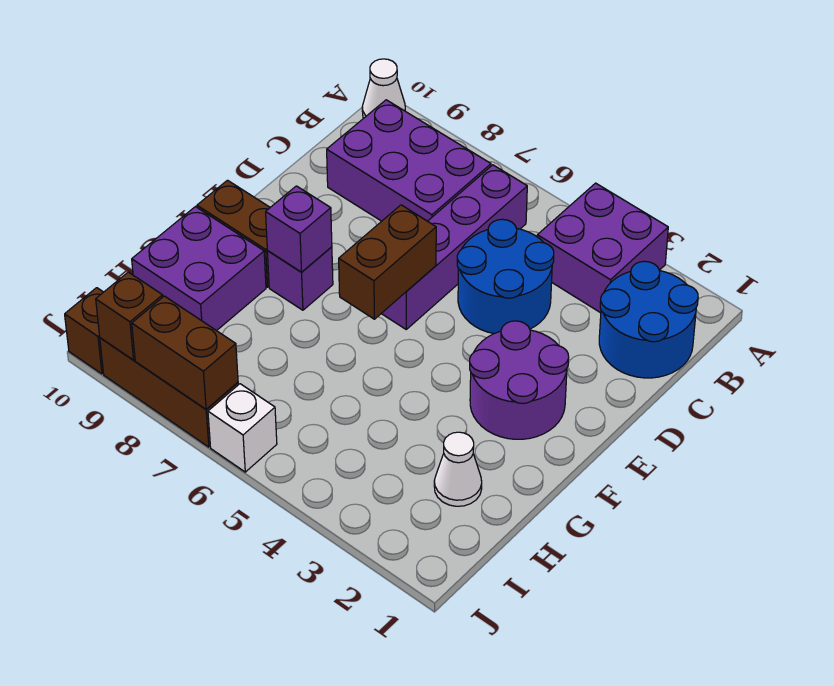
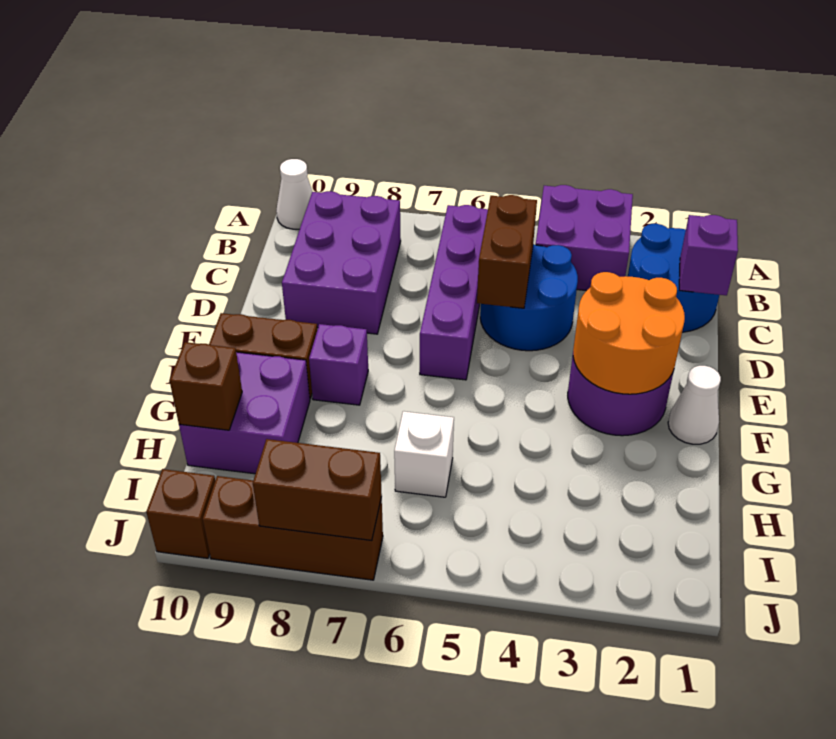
purple 2x3 brick [327,100,491,221] -> purple 2x3 brick turned to [282,191,401,334]
none -> orange 2x2 round brick [573,272,685,394]
brown 1x2 brick [339,205,436,319] -> brown 1x2 brick moved to [477,195,537,308]
purple 1x1 brick [266,186,332,272] -> purple 1x1 brick moved to [679,215,738,295]
white 1x1 cone [434,432,482,506] -> white 1x1 cone moved to [668,366,721,444]
white 1x1 brick [208,384,277,472] -> white 1x1 brick moved to [394,411,454,497]
brown 1x1 brick [96,272,163,360] -> brown 1x1 brick moved to [170,342,242,430]

